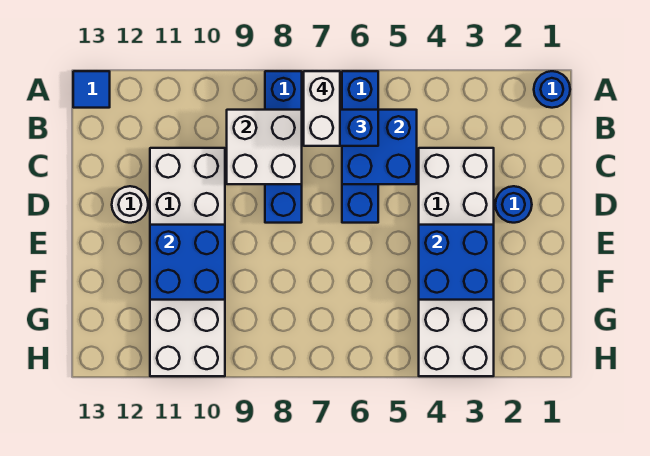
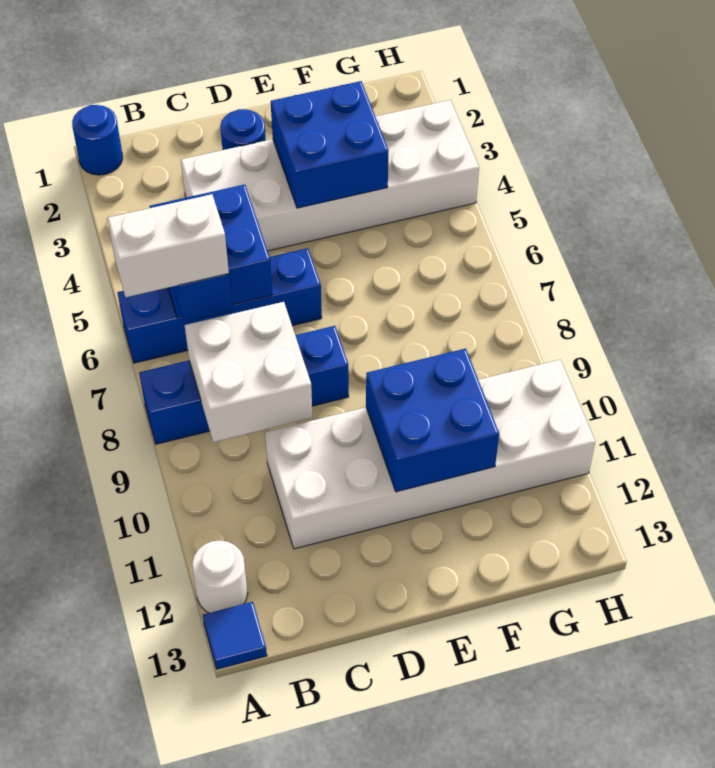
white 1x1 round brick [112,186,148,223] -> white 1x1 round brick moved to [192,540,248,613]

